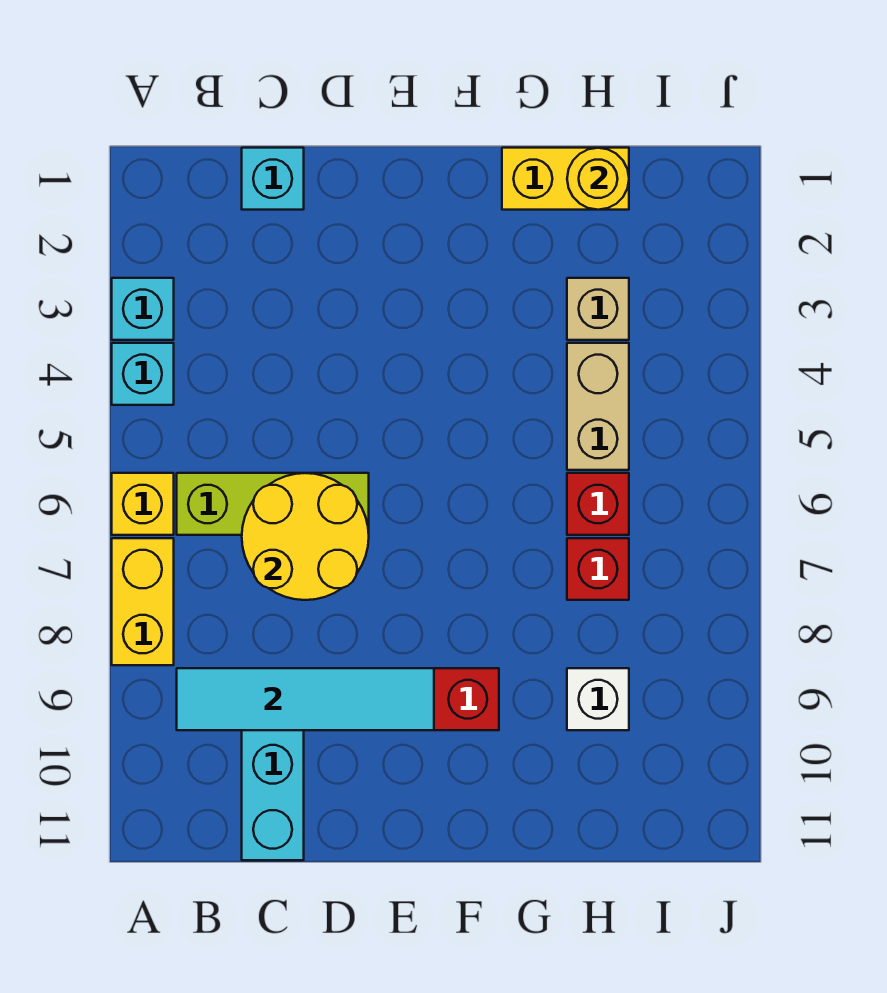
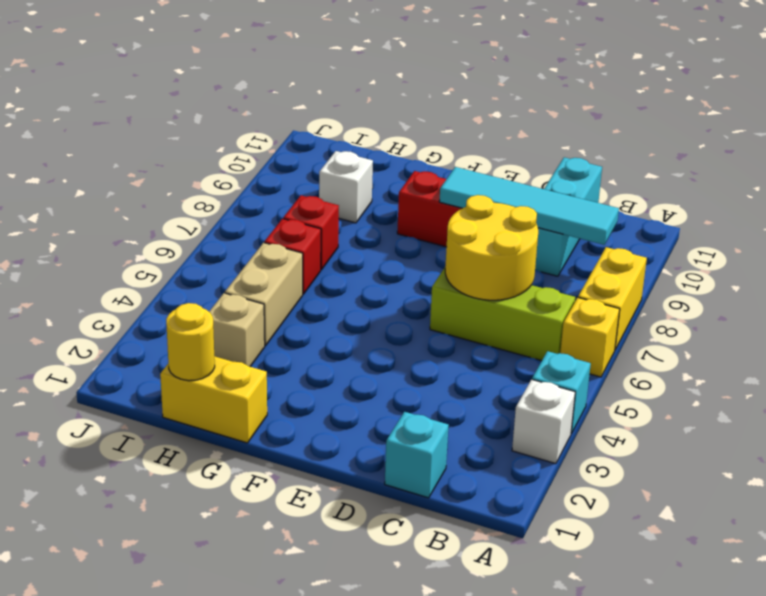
cyan 1x1 brick [112,278,174,340] -> white 1x1 brick [512,379,575,464]

